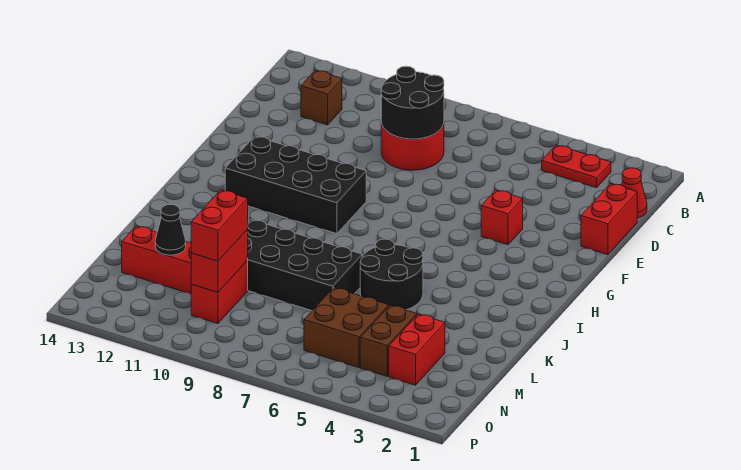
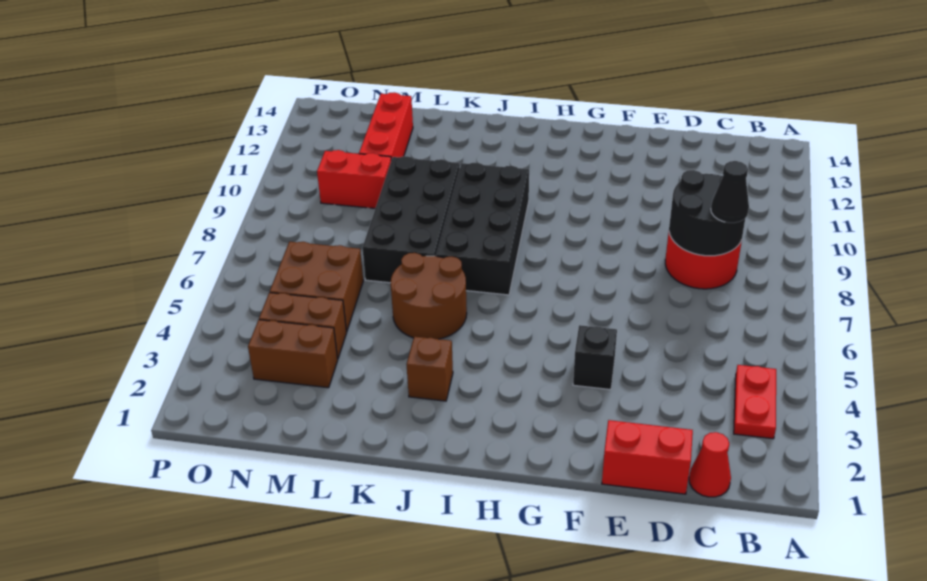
brown 1x1 brick [301,70,342,125] -> brown 1x1 brick moved to [407,337,453,401]
red 1x1 brick [481,190,523,245] -> black 1x1 brick [573,325,617,390]
black 2x4 brick [225,136,366,234] -> black 2x4 brick moved to [436,163,529,295]
black 2x2 round brick [360,239,423,310] -> brown 2x2 round brick [391,253,467,339]
red 1x2 brick [389,314,445,385] -> brown 1x2 brick [248,320,338,388]
red 1x2 brick [191,230,248,292] -> none
red 1x2 brick [191,190,248,261] -> none
black 1x1 cone [155,204,186,255] -> black 1x1 cone moved to [711,161,749,223]

